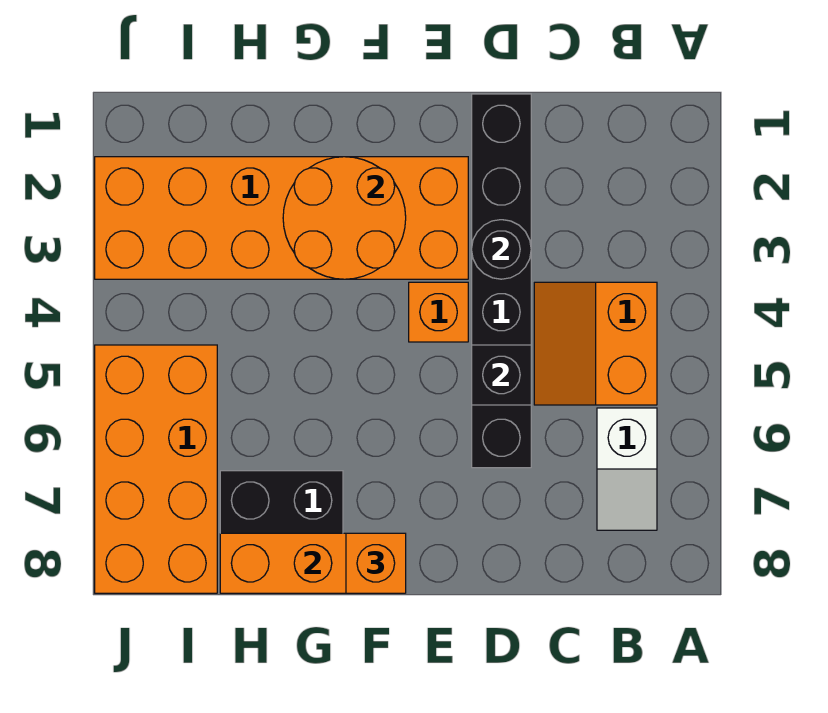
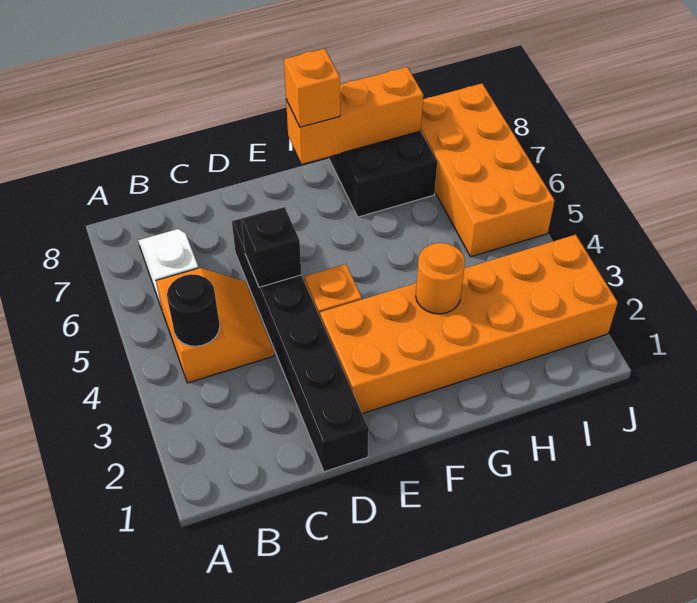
black 1x1 round brick [472,220,531,279] -> black 1x1 round brick moved to [167,274,220,346]
orange 2x2 round brick [283,157,406,279] -> orange 1x1 round brick [416,243,465,314]

